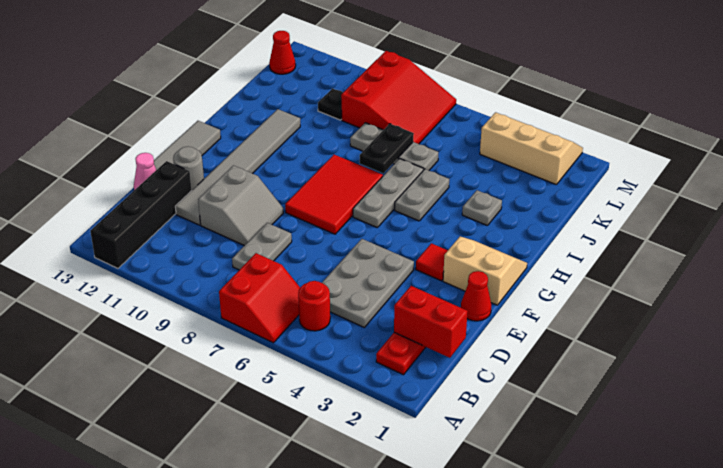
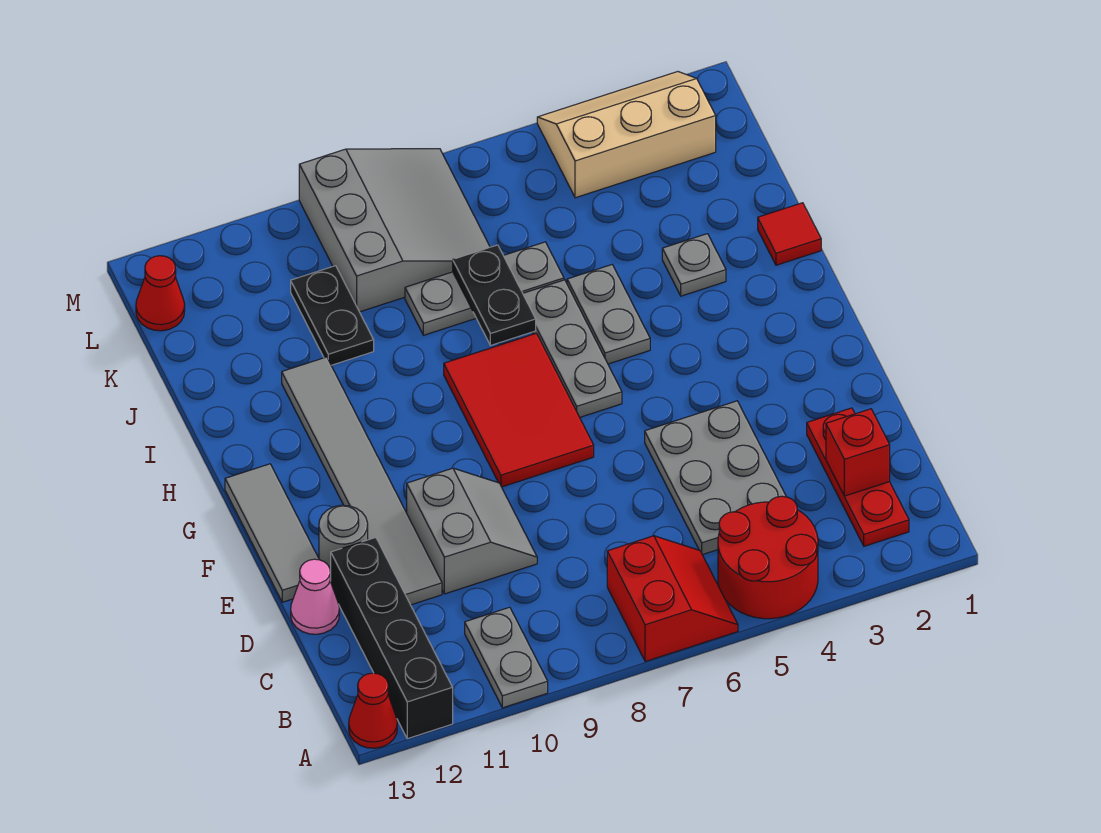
red 1x1 round brick [298,281,330,331] -> red 2x2 round brick [718,496,818,619]
red 1x2 brick [394,286,468,358] -> red 1x1 brick [826,409,890,496]
grey 1x2 plate [232,223,292,270] -> grey 1x2 plate moved to [465,607,548,708]
red 1x1 cone [461,271,491,321] -> red 1x1 cone moved to [349,673,397,748]
tan 2x2 slope [443,237,527,305] -> none
red 1x1 tile [416,243,448,281] -> red 1x1 tile moved to [758,203,821,265]
red 3x3 slope [341,51,456,144] -> grey 3x3 slope [299,149,490,312]
black 1x1 plate [318,89,343,120] -> black 1x2 plate [291,266,374,365]

